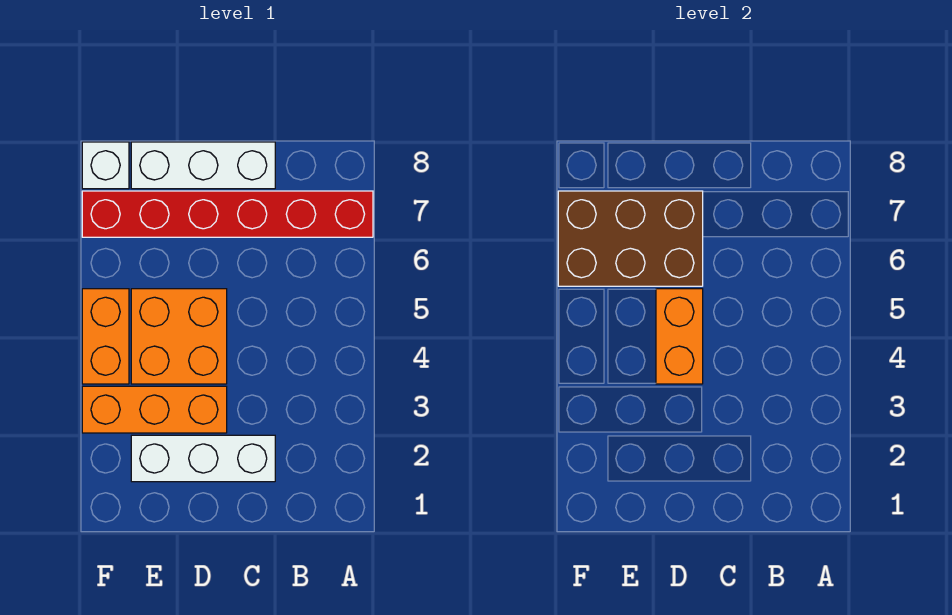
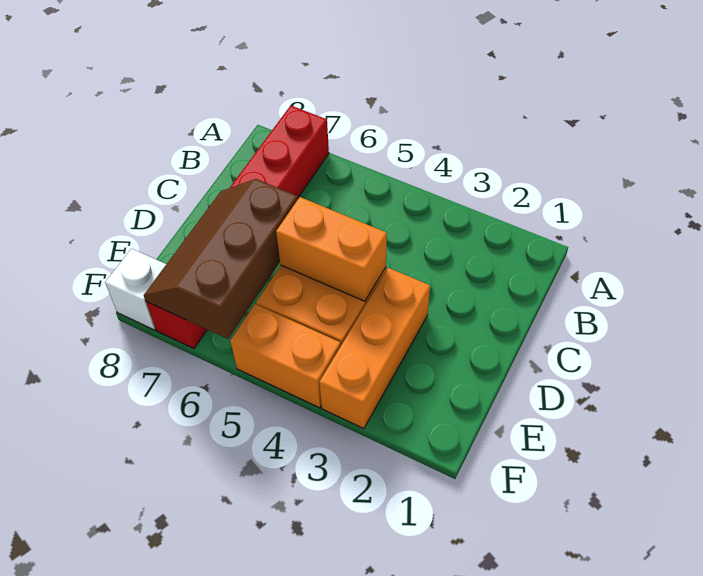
white 1x3 brick [131,435,275,482] -> none
white 1x3 brick [131,142,275,189] -> none
brown 2x3 brick [558,191,703,286] -> brown 2x3 slope [144,179,298,339]

